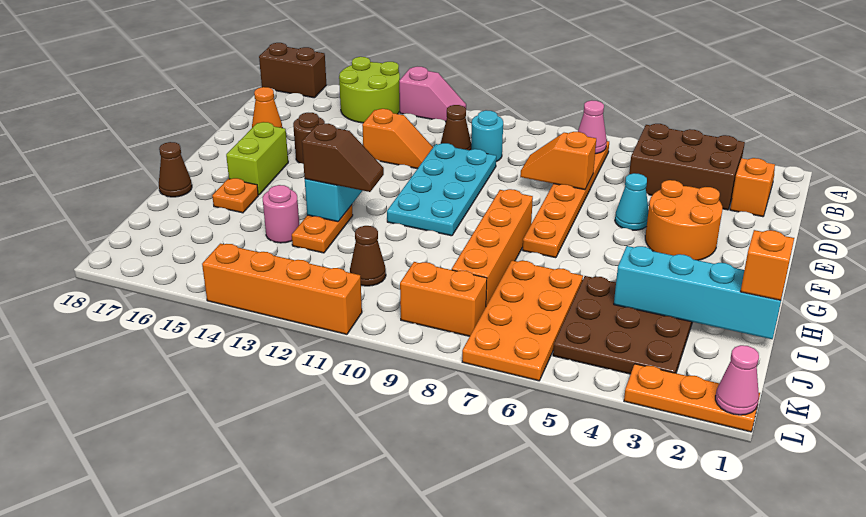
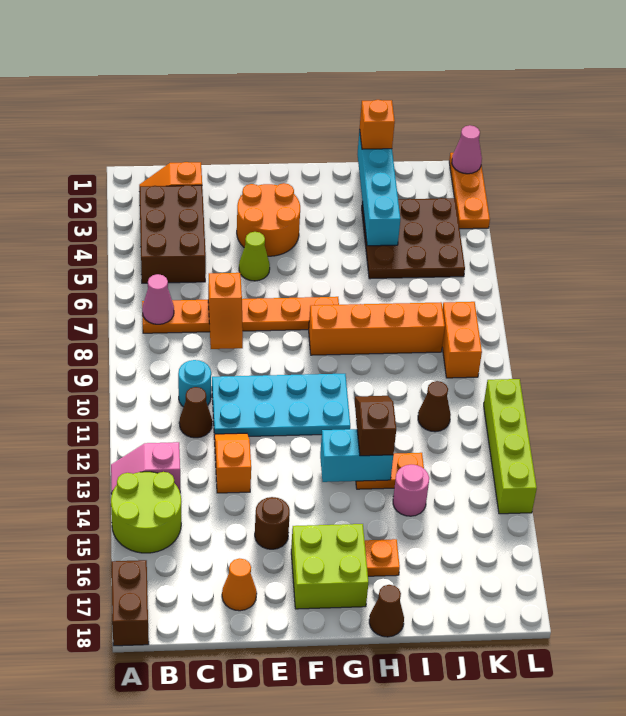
pink 1x2 slope [399,67,466,122] -> pink 1x2 slope turned to [111,442,180,494]
cyan 1x1 cone [615,173,649,230] -> lime 1x1 cone [239,232,270,281]
lime 1x2 brick [226,122,288,195] -> lime 2x2 brick [291,524,368,609]
orange 2x4 plate [462,260,583,381] -> none
orange 1x4 brick [202,244,362,334] -> lime 1x4 brick [484,379,537,514]

